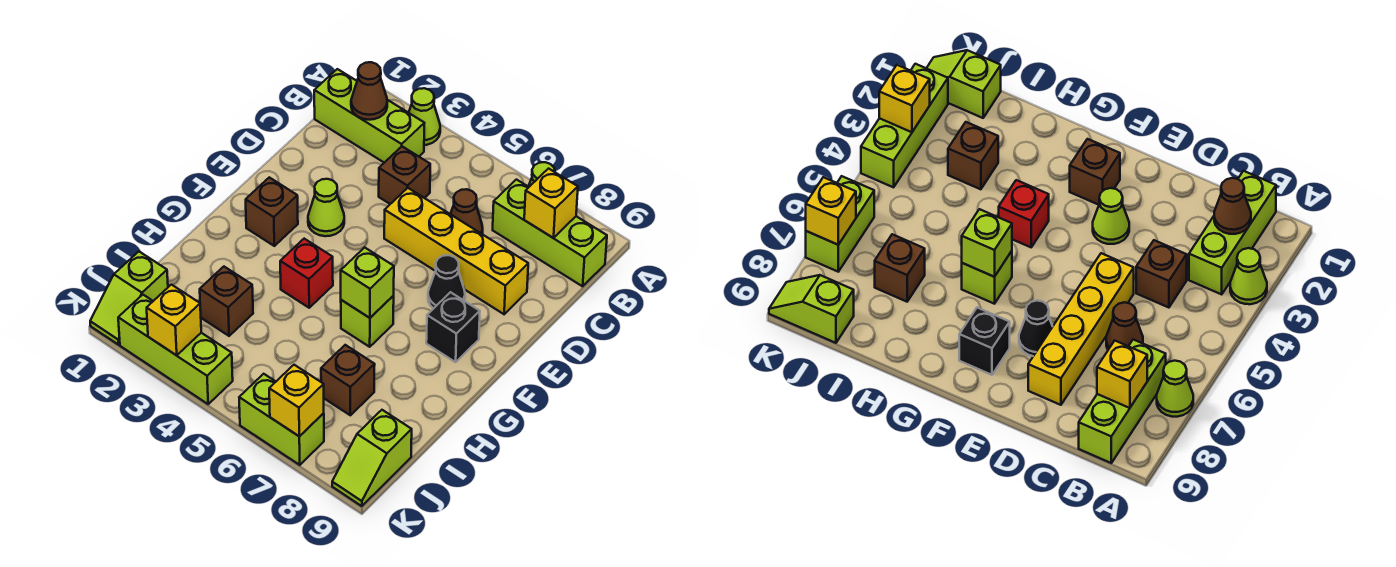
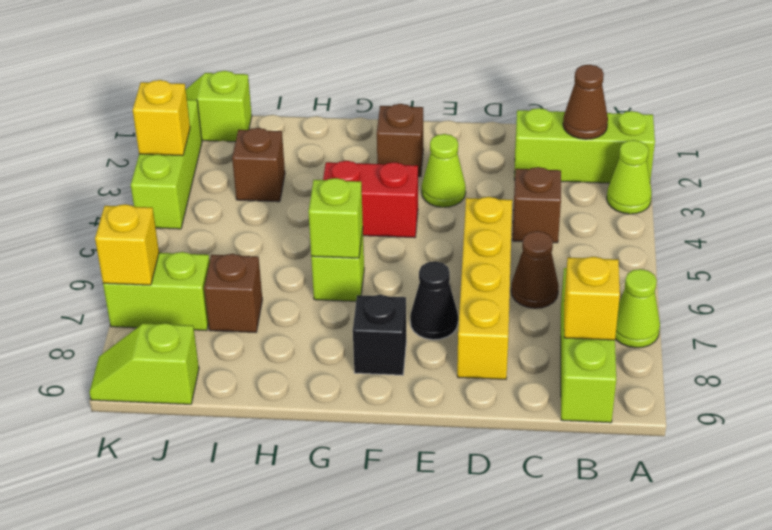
lime 1x3 brick [314,69,424,163] -> lime 1x3 brick turned to [514,108,655,183]
red 1x1 brick [280,239,333,308] -> red 1x2 brick [323,161,418,238]
lime 1x2 brick [239,374,324,465] -> lime 1x2 brick turned to [103,252,210,331]

